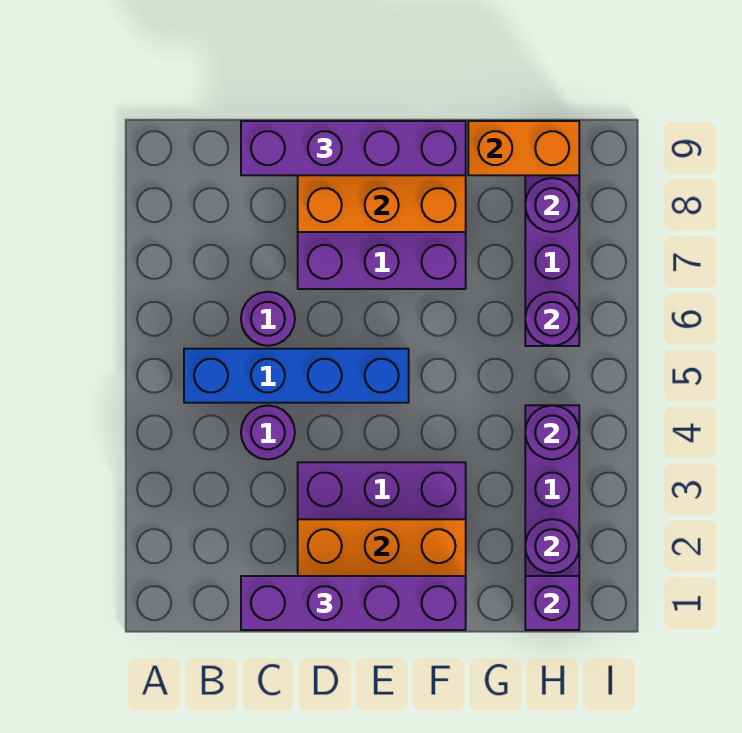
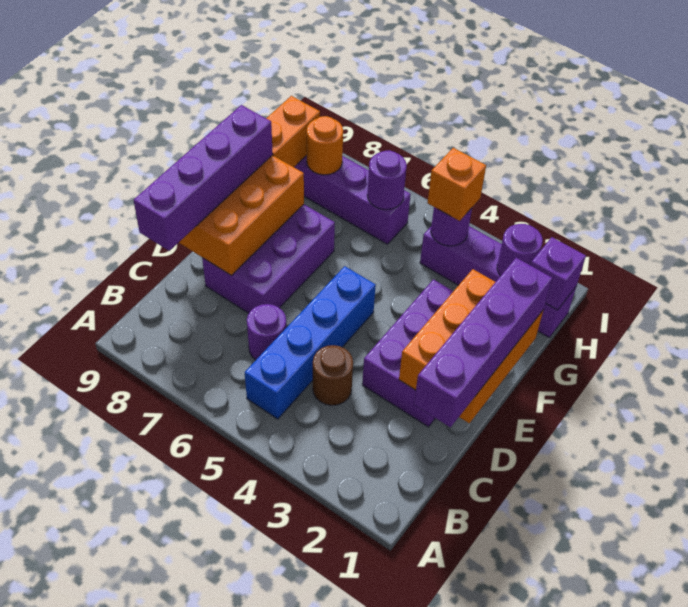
purple 1x1 round brick [241,406,295,460] -> brown 1x1 round brick [313,345,353,405]
none -> orange 1x1 brick [427,148,486,221]
purple 1x1 round brick [525,178,579,232] -> orange 1x1 round brick [307,116,343,175]

